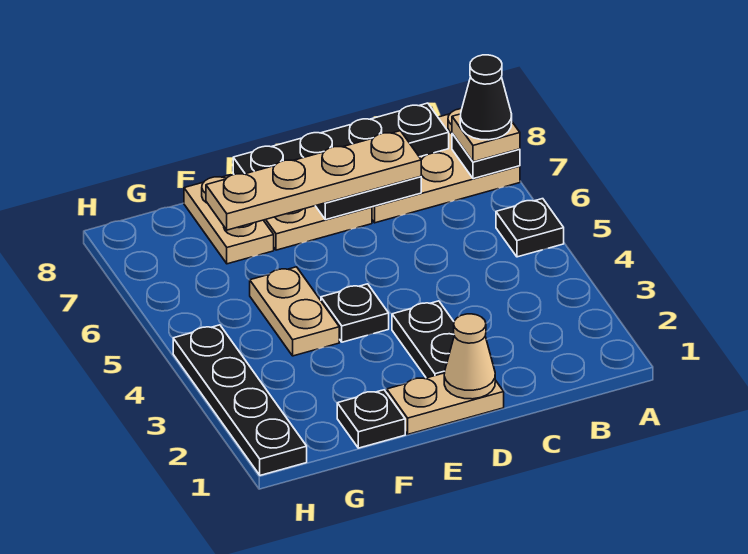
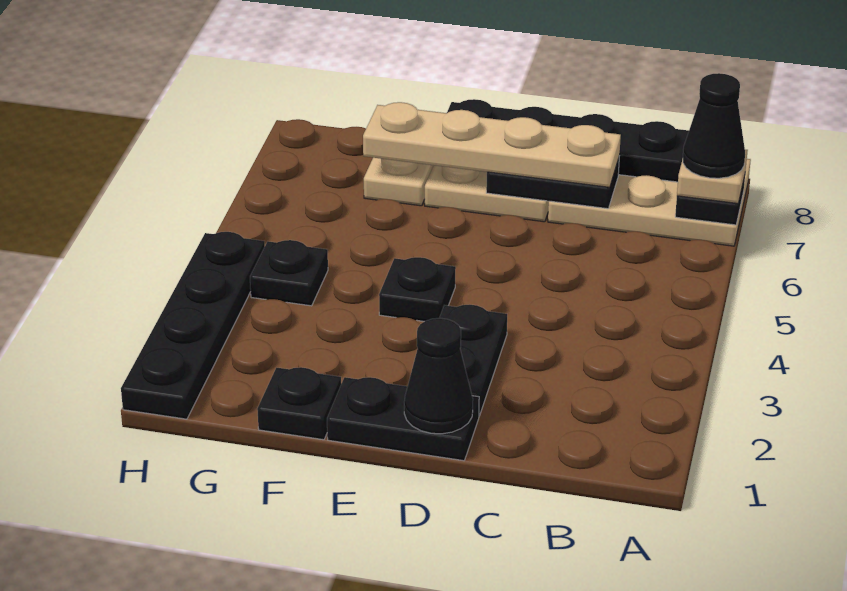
black 1x1 plate [496,199,564,257] -> black 1x1 plate moved to [250,240,328,306]
tan 1x2 plate [387,373,504,434] -> black 1x2 plate [327,377,479,461]
tan 1x1 cone [444,314,495,399] -> black 1x1 cone [404,318,473,434]
tan 1x2 plate [250,267,339,356] -> none

